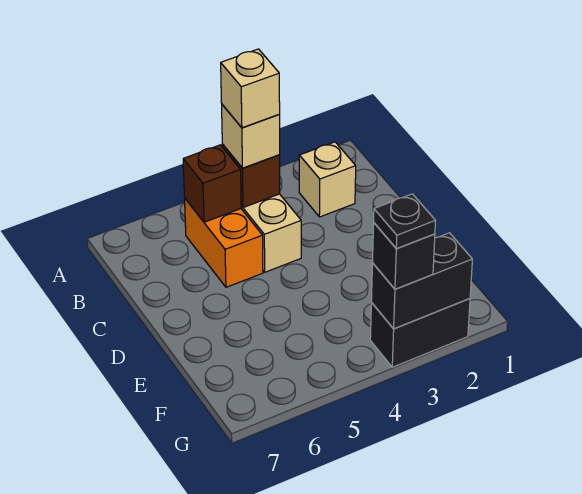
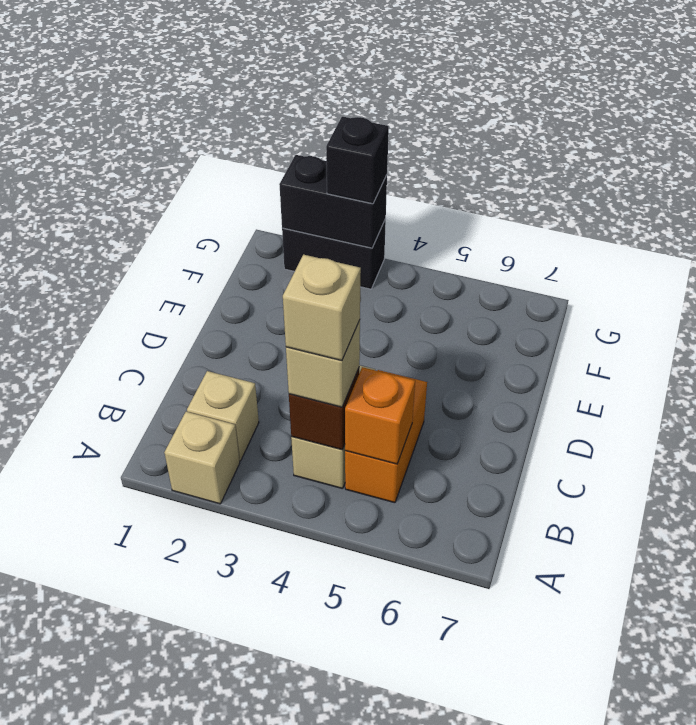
none -> tan 1x1 brick [164,412,240,504]
brown 1x1 brick [183,145,241,222] -> orange 1x1 brick [345,367,415,464]
black 1x1 plate [374,194,436,249] -> none

